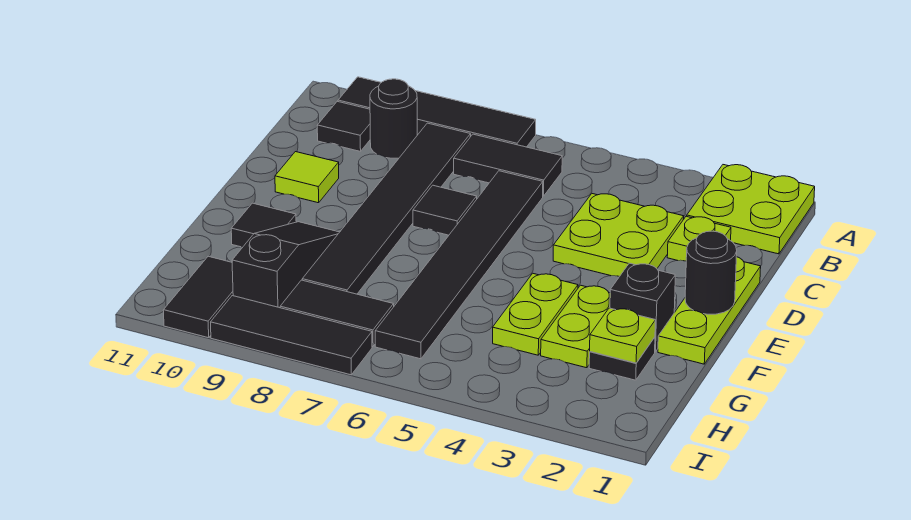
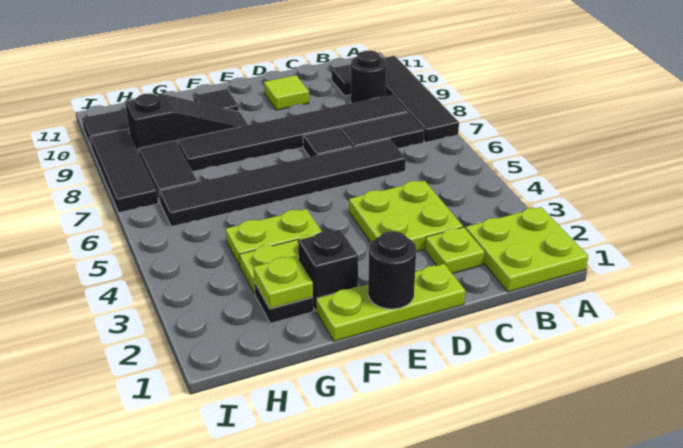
black 1x2 tile [454,134,562,196] -> black 1x2 tile turned to [339,112,424,149]

